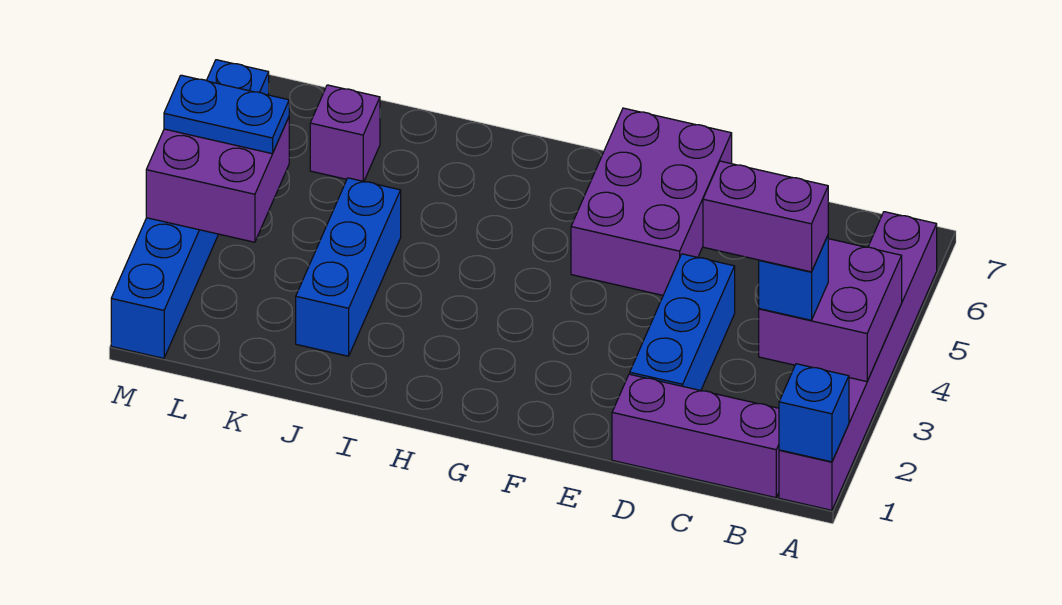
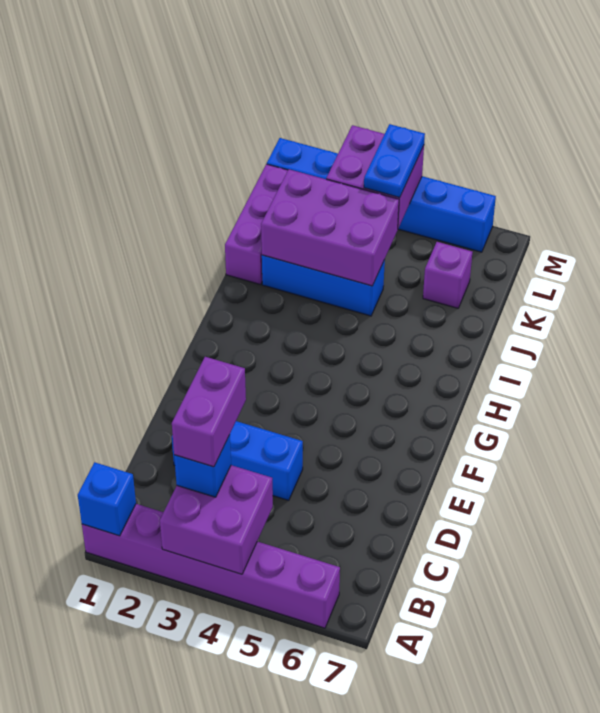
purple 1x3 brick [612,374,779,498] -> purple 1x3 brick moved to [225,164,288,285]
purple 2x3 brick [571,108,732,295] -> purple 2x3 brick moved to [261,169,399,286]

